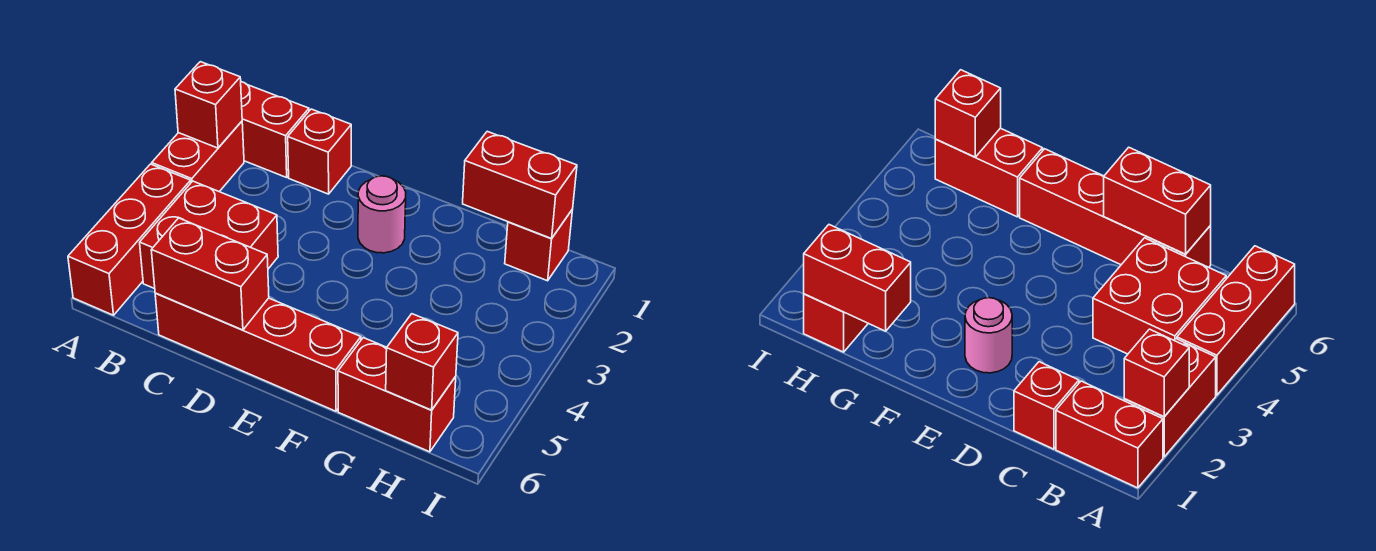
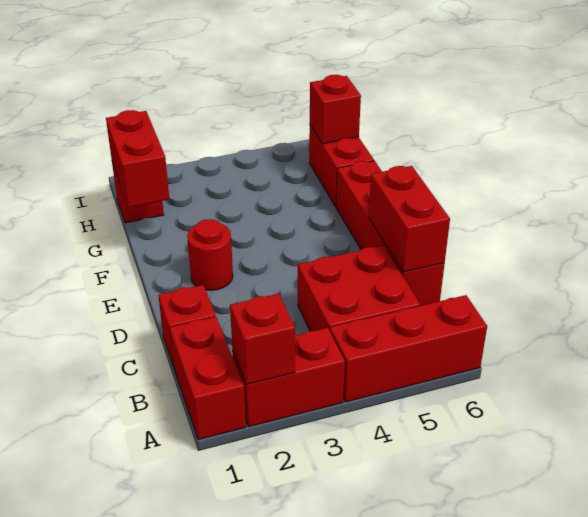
pink 1x1 round brick [358,176,406,253] -> red 1x1 round brick [187,219,233,290]

